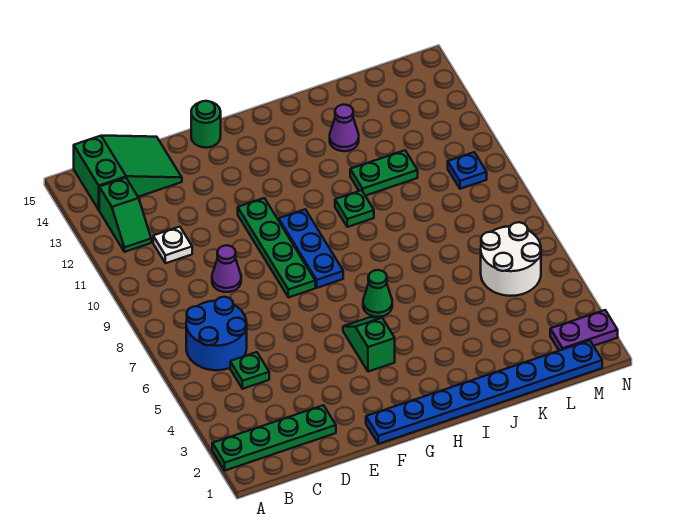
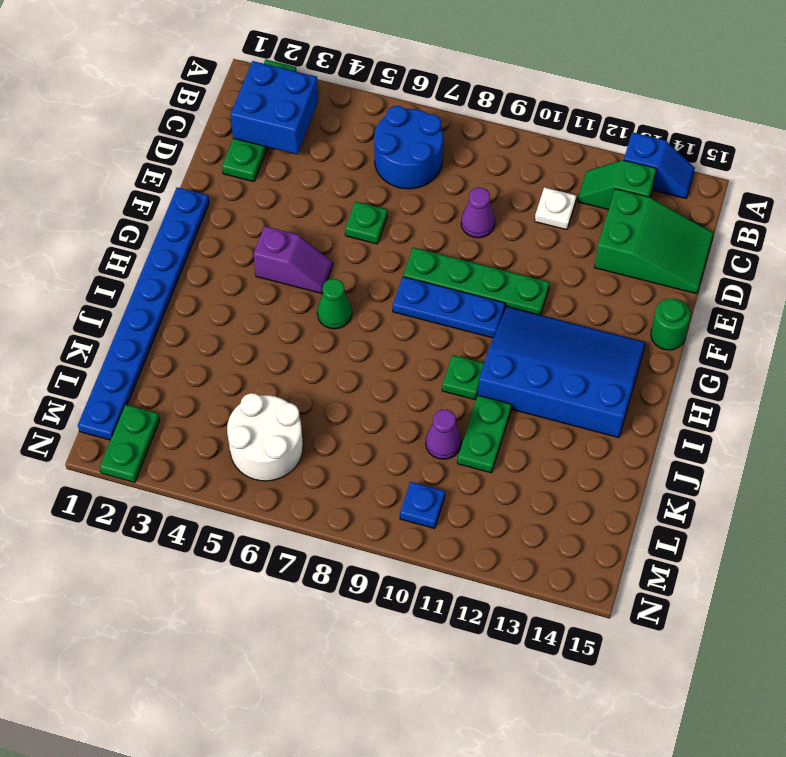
none -> blue 1x2 slope [624,132,695,199]
none -> blue 2x2 brick [231,61,318,154]
green 2x3 slope [74,136,182,210] -> green 2x3 slope turned to [594,189,714,294]
green 1x1 plate [230,352,269,389] -> green 1x1 plate moved to [345,201,387,244]
green 1x2 slope [343,317,395,372] -> purple 1x2 slope [254,226,333,294]
none -> blue 3x4 slope [478,307,646,438]
purple 1x1 cone [330,105,359,151] -> purple 1x1 cone moved to [426,409,461,459]
purple 1x2 plate [550,310,618,351] -> green 1x2 plate [100,405,160,482]

